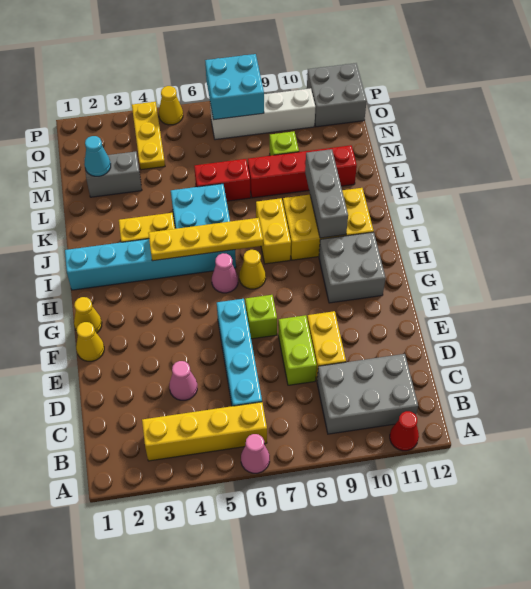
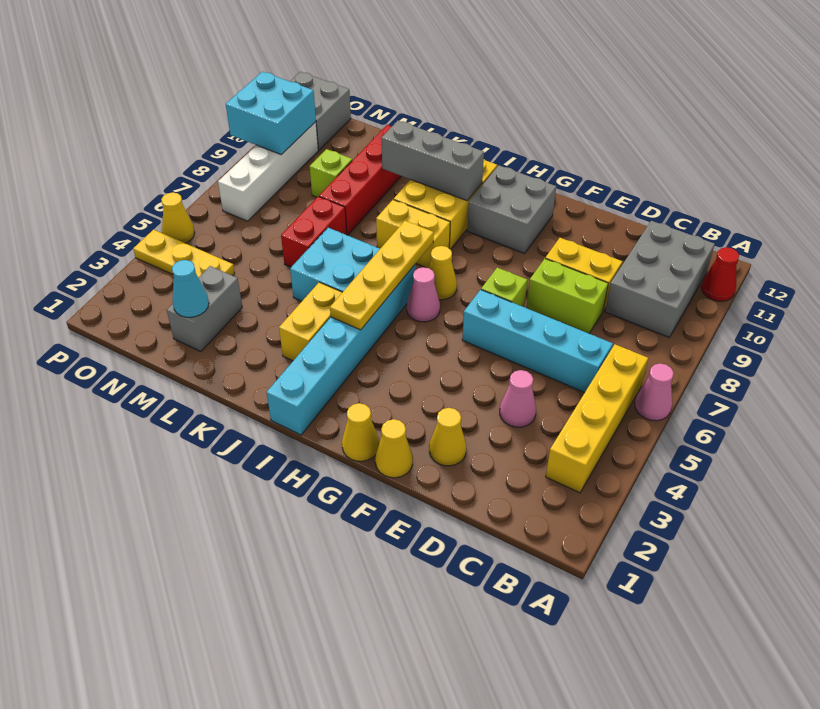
none -> yellow 1x1 cone [429,408,466,466]
cyan 2x2 brick [205,54,264,120] -> cyan 2x2 brick moved to [226,72,316,155]

